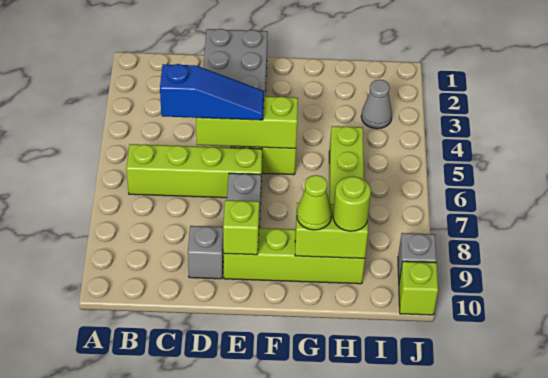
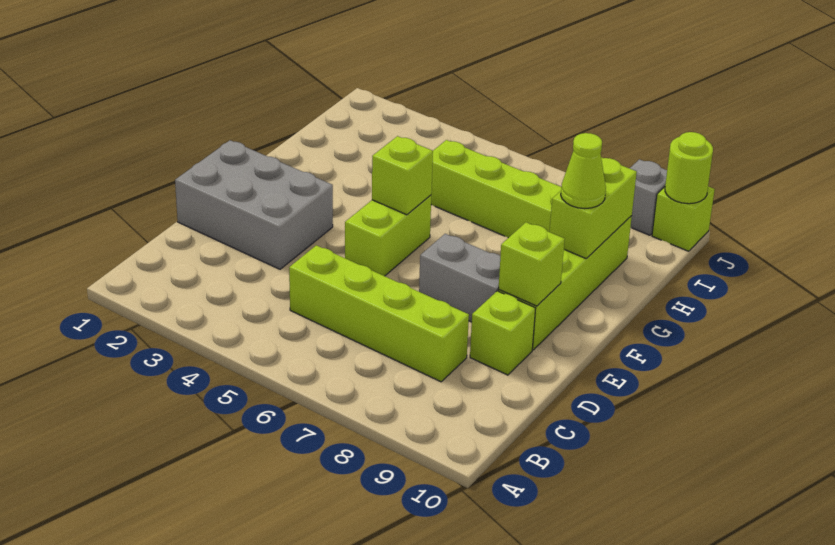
lime 1x4 brick [126,144,262,198] -> lime 1x4 brick turned to [289,245,469,382]
blue 1x3 slope [160,64,264,120] -> none
lime 1x3 brick [196,96,298,148] -> lime 1x1 brick [372,136,433,215]
grey 1x1 brick [188,226,224,279] -> lime 1x1 brick [470,291,536,375]
lime 1x1 round brick [333,176,371,231] -> lime 1x1 round brick moved to [665,132,713,204]
grey 1x1 cone [361,80,392,129] -> none

